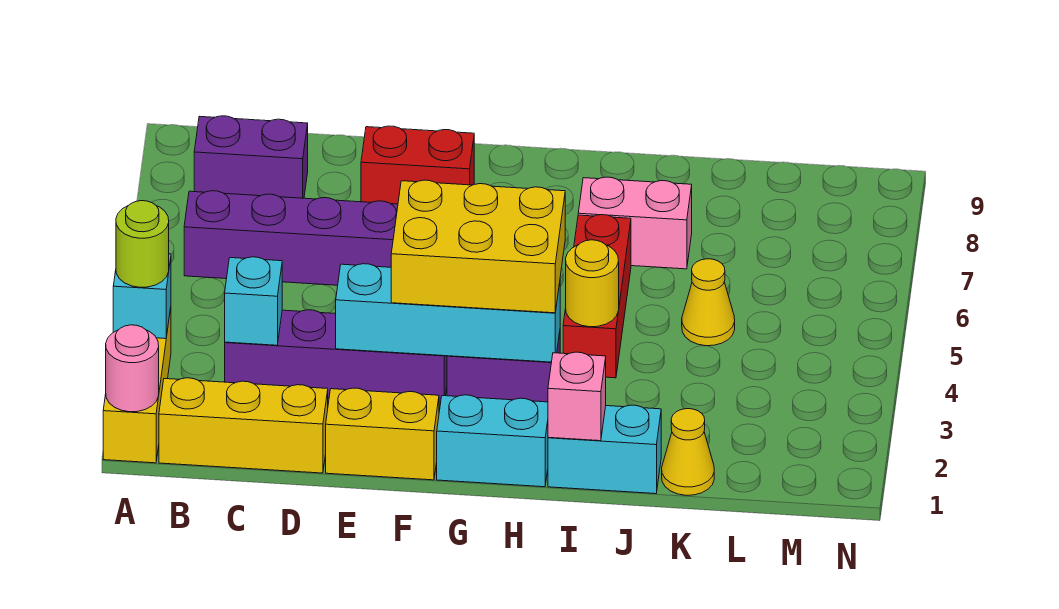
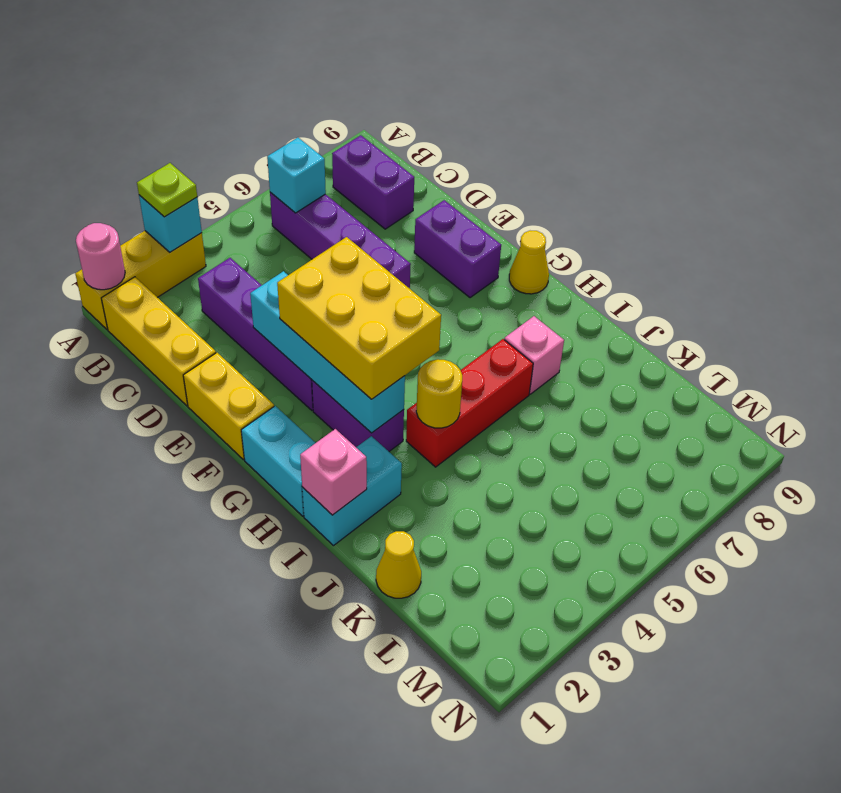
lime 1x1 round brick [116,201,169,287] -> lime 1x1 plate [137,163,197,217]
cyan 1x1 brick [225,257,282,345] -> cyan 1x1 brick moved to [267,138,326,213]
red 1x2 brick [361,126,474,204] -> purple 1x2 brick [414,200,501,298]
cyan 1x2 brick [548,405,661,494] -> cyan 1x2 brick turned to [302,436,402,546]
pink 1x2 brick [578,177,692,269] -> pink 1x1 brick [504,316,564,394]
yellow 1x1 cone [682,259,735,346] -> yellow 1x1 cone moved to [509,231,549,294]

